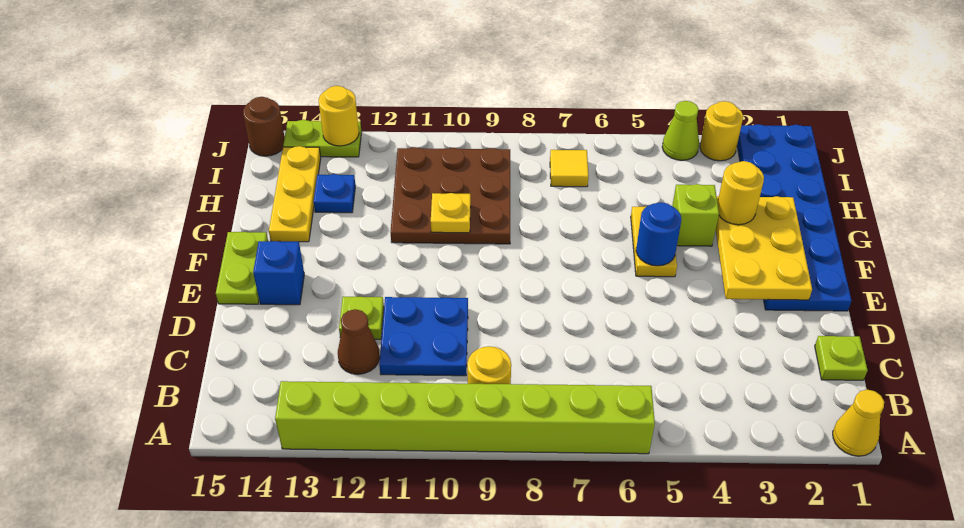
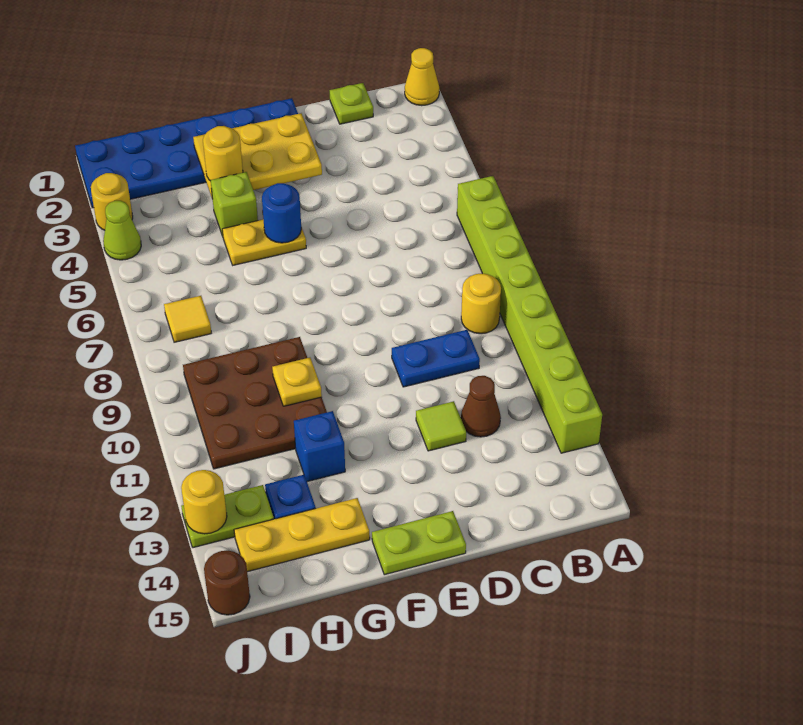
blue 2x2 plate [379,297,468,376] -> blue 1x2 plate [392,330,480,387]
lime 1x1 plate [339,297,384,339] -> lime 1x1 tile [416,401,466,451]
blue 1x1 brick [253,241,304,305] -> blue 1x1 brick moved to [294,411,345,482]
lime 1x2 plate [283,120,362,157] -> lime 1x2 plate turned to [181,485,274,548]

